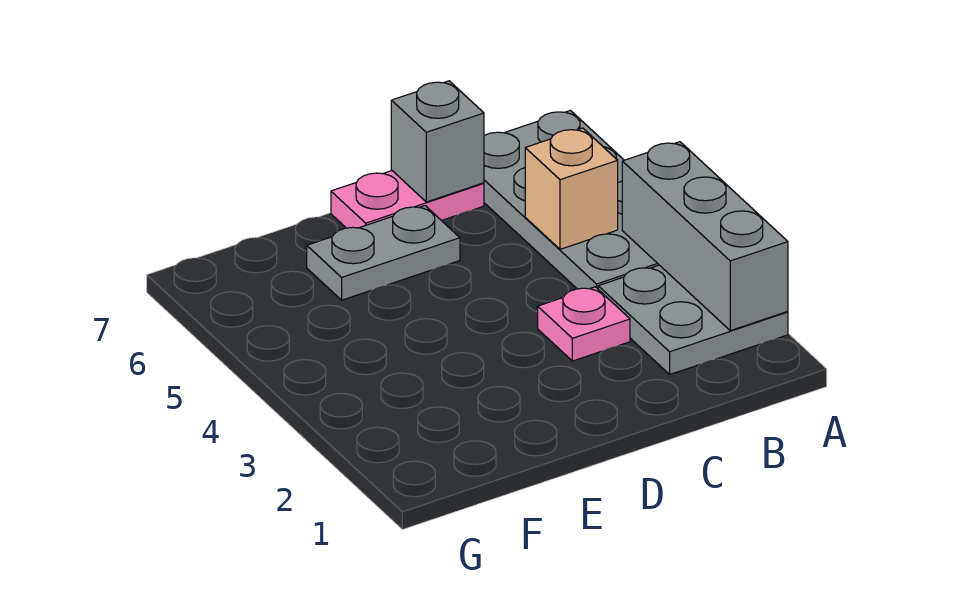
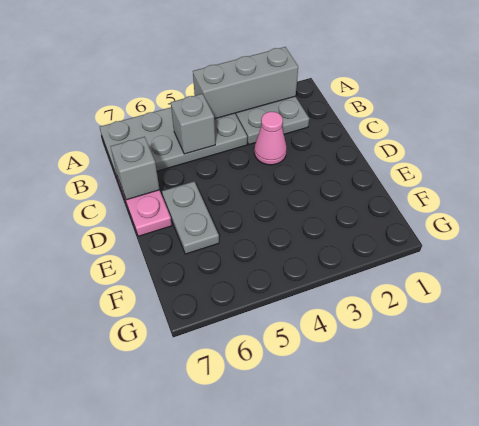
tan 1x1 brick [525,128,618,249] -> grey 1x1 brick [171,94,215,154]
pink 1x1 plate [538,287,630,361] -> pink 1x1 cone [254,112,287,165]

